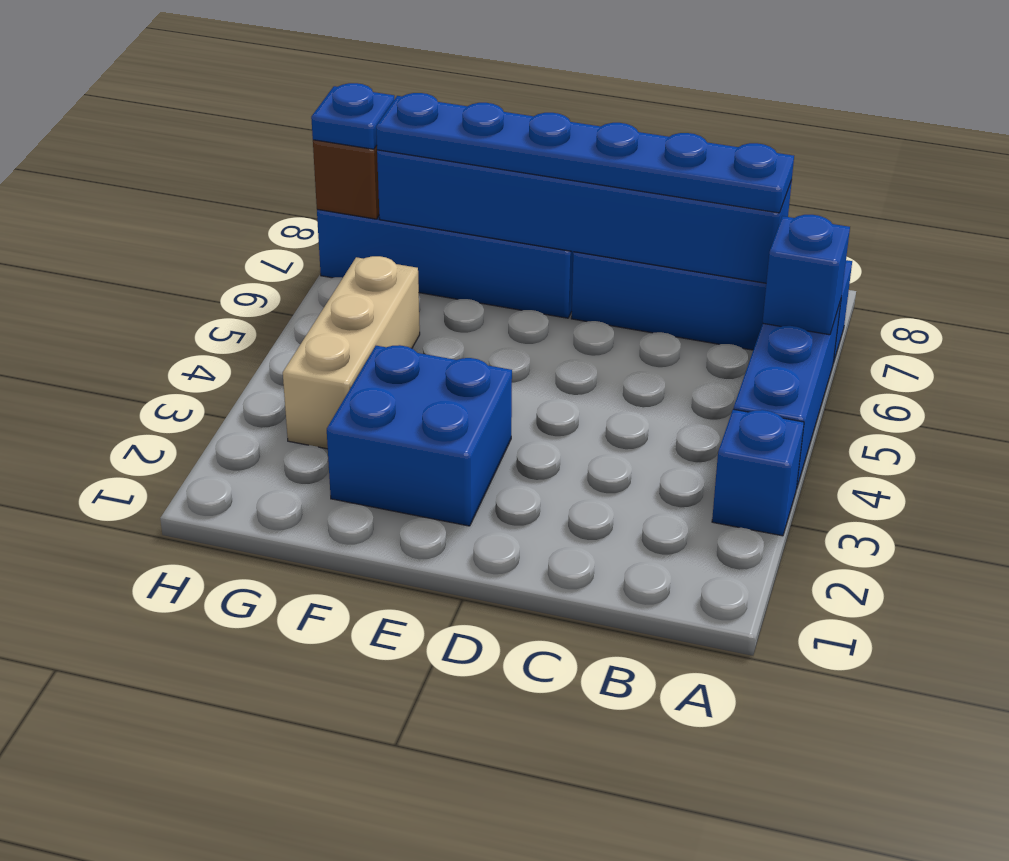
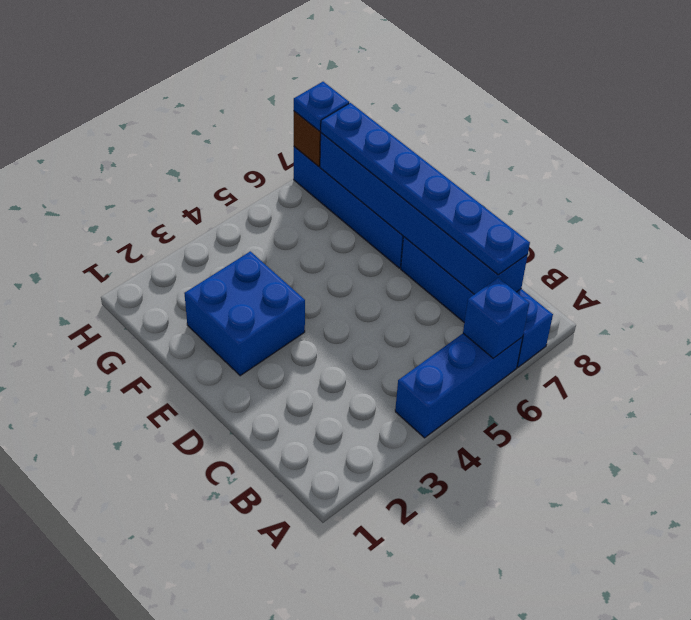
blue 1x1 brick [712,409,804,536] -> none
tan 1x3 brick [283,256,420,449] -> none

